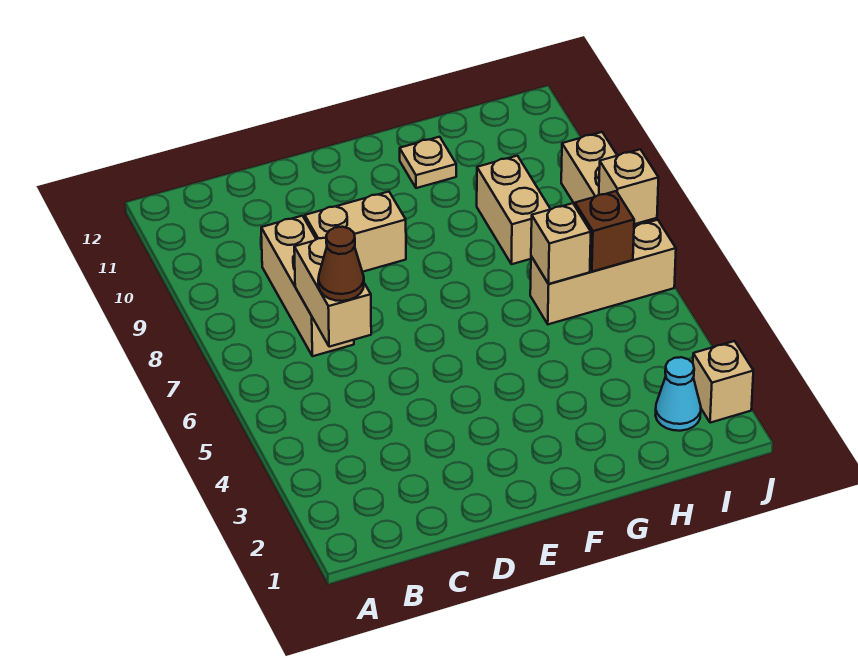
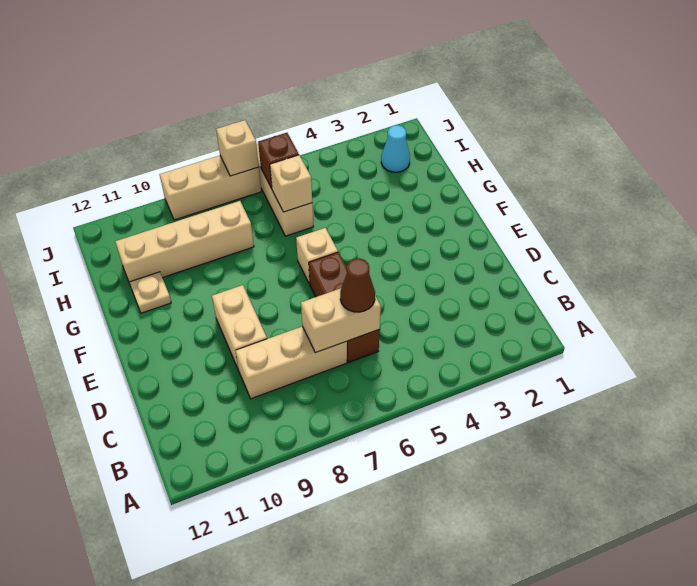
none -> brown 1x3 brick [309,252,380,362]
tan 1x2 brick [477,156,551,264] -> tan 1x4 brick [115,201,254,282]
tan 1x1 brick [693,341,753,423] -> tan 1x1 brick moved to [296,228,338,284]

